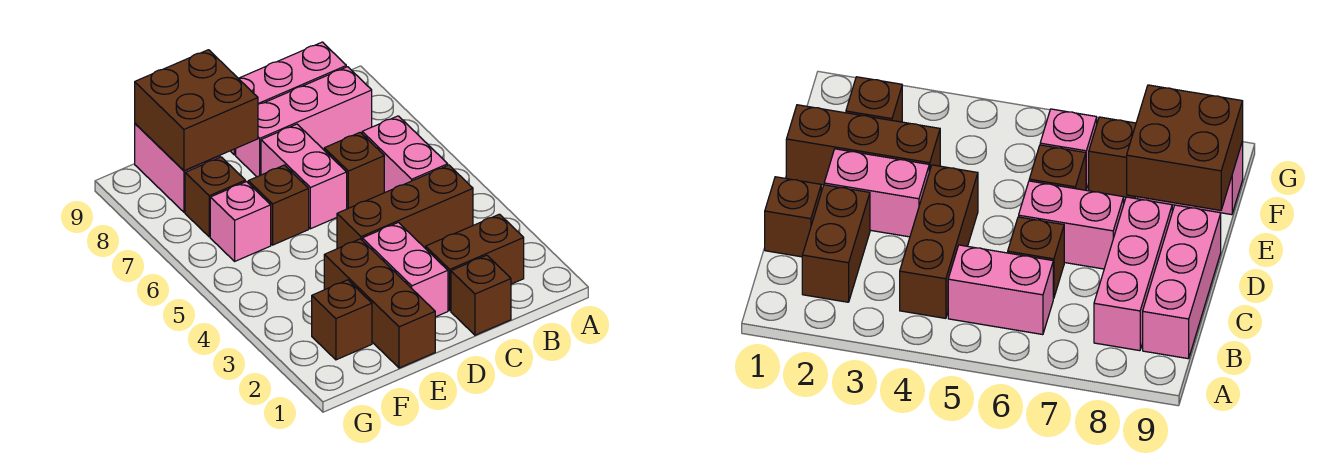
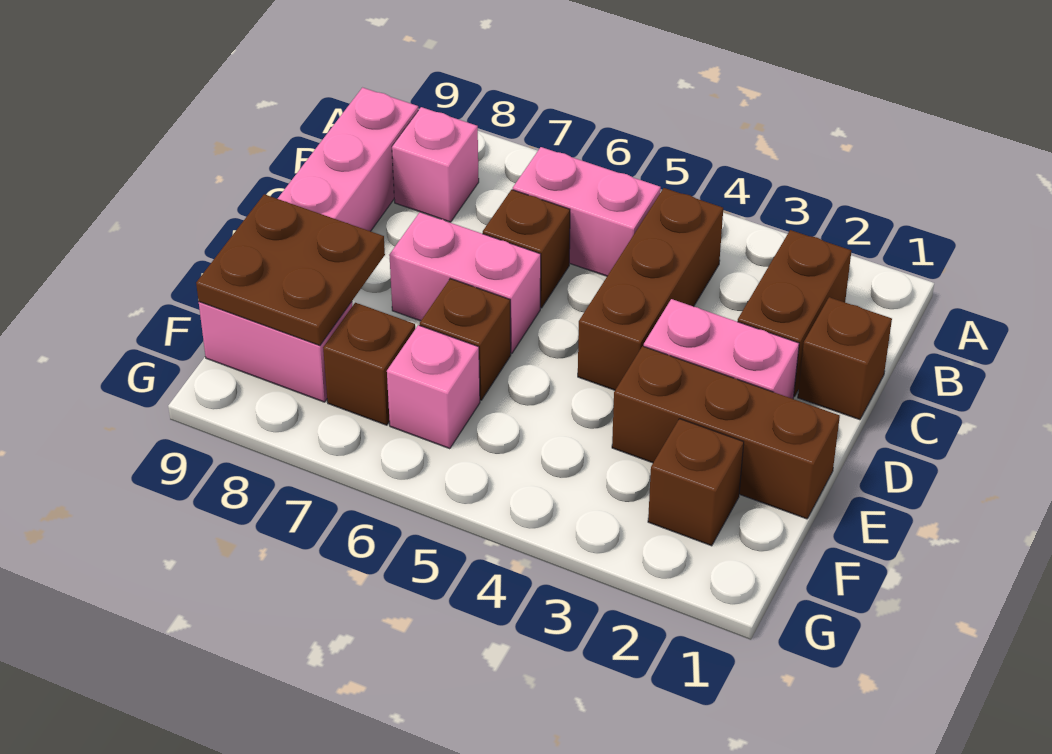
pink 1x3 brick [236,67,372,177] -> pink 1x1 brick [392,107,479,222]
brown 2x2 brick [135,50,258,171] -> brown 2x2 plate [196,194,385,346]

